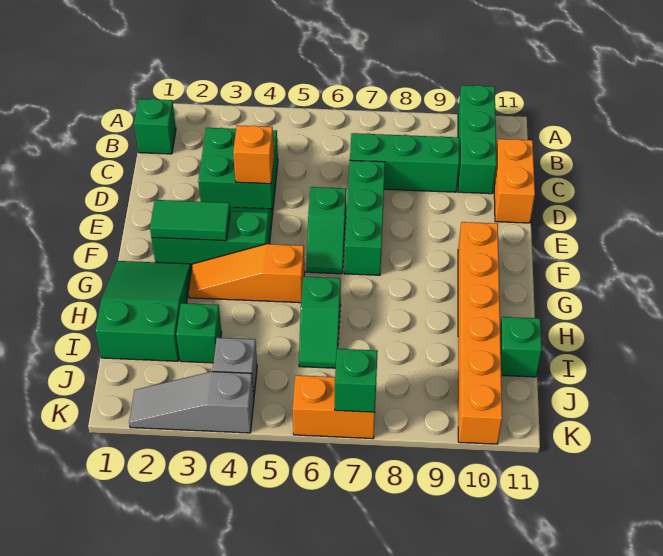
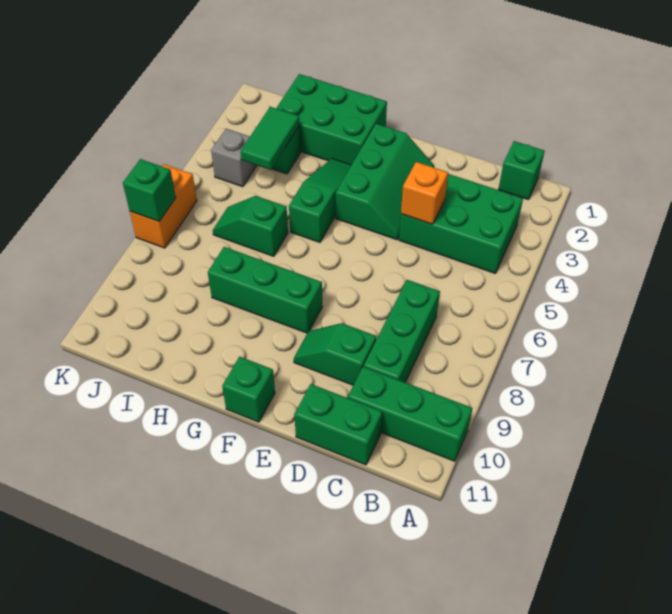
green 2x2 brick [198,128,278,212] -> green 2x3 brick [399,174,523,273]
orange 1x2 brick [494,139,535,223] -> green 1x2 brick [294,384,382,465]
green 1x3 brick [344,160,385,275] -> green 1x3 brick moved to [208,247,322,333]
green 1x2 slope [306,187,346,274] -> green 1x2 slope moved to [294,323,376,385]
green 1x2 tile [150,200,230,241] -> green 1x2 tile moved to [241,107,300,170]
orange 1x6 brick [458,222,502,444] -> none
green 2x3 slope [95,261,191,361] -> green 2x3 brick [276,74,387,165]
orange 1x3 slope [189,244,305,303] -> green 1x3 slope [289,159,351,242]
green 1x1 brick [500,317,542,377] -> green 1x1 brick moved to [222,357,275,422]
grey 1x3 slope [129,372,254,433] -> none

